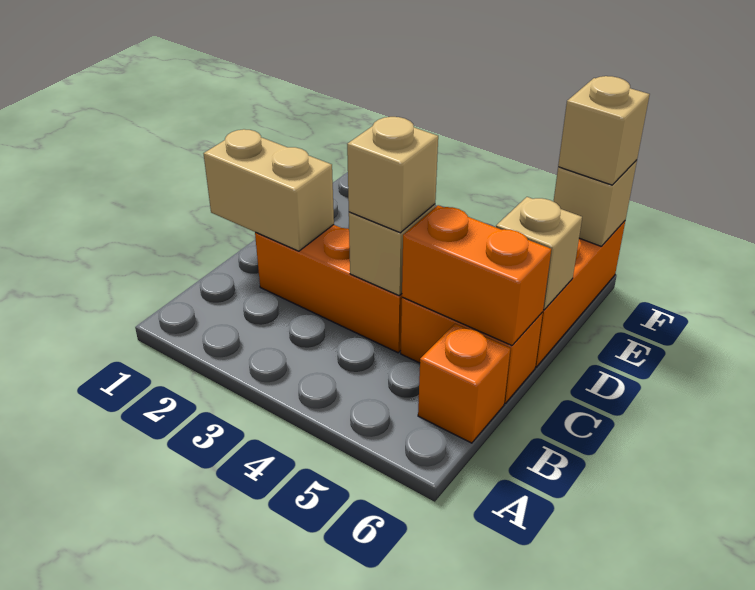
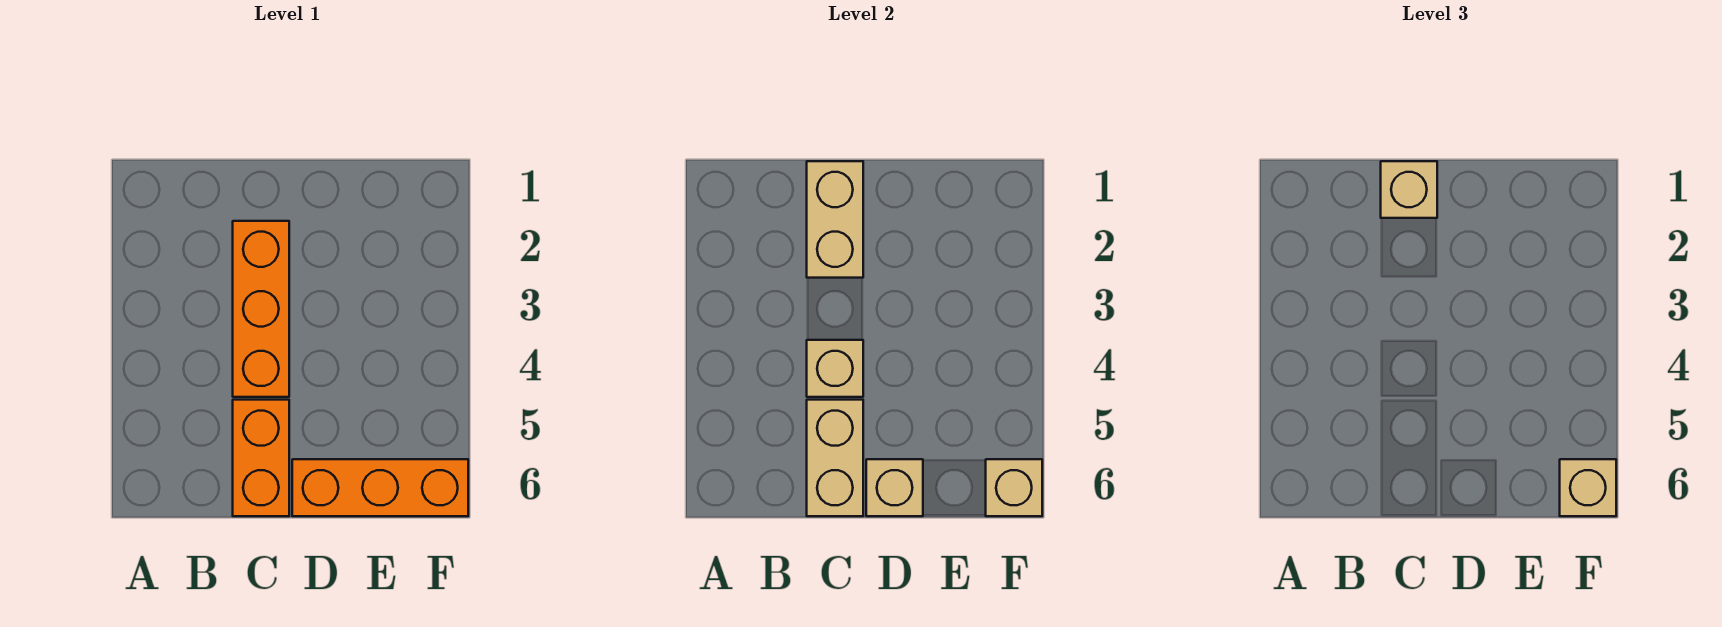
orange 1x1 brick [418,324,510,443] -> none
tan 1x1 brick [347,117,438,233] -> tan 1x1 brick moved to [1381,161,1437,218]
orange 1x2 brick [402,205,551,345] -> tan 1x2 brick [807,400,863,516]

